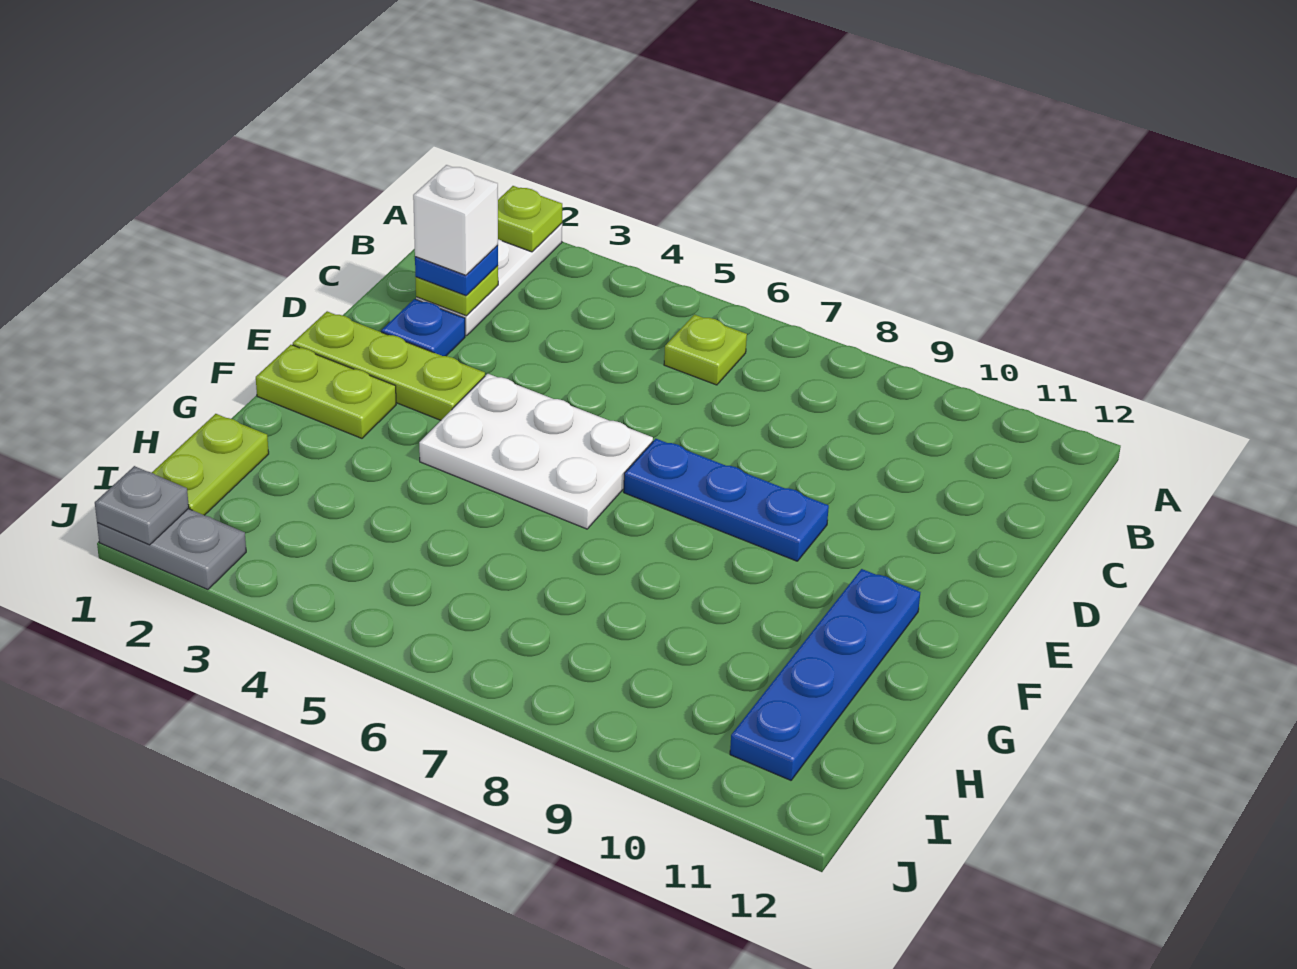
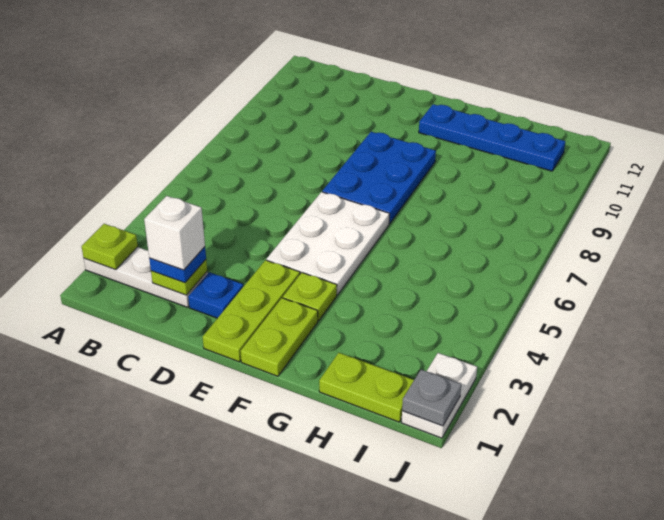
lime 1x1 plate [664,315,747,385] -> lime 1x1 plate moved to [283,273,337,321]
blue 1x3 plate [624,439,829,561] -> blue 2x3 plate [322,132,436,224]
grey 1x2 plate [97,509,246,590] -> white 1x2 plate [401,353,477,438]

